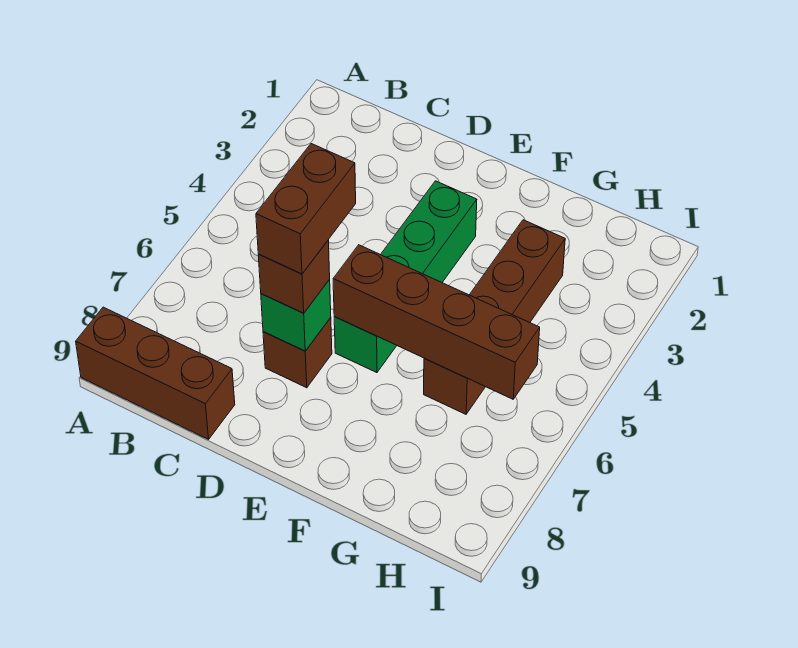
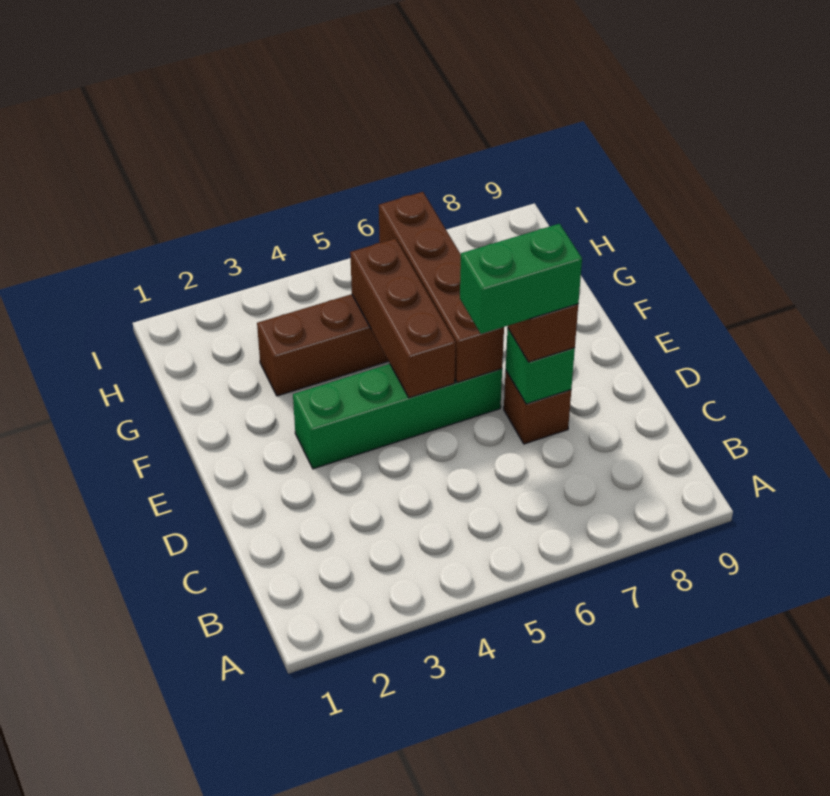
brown 1x3 brick [76,307,235,439] -> brown 1x3 brick moved to [350,239,455,398]
brown 1x2 brick [256,144,356,274] -> green 1x2 brick [460,224,582,334]

